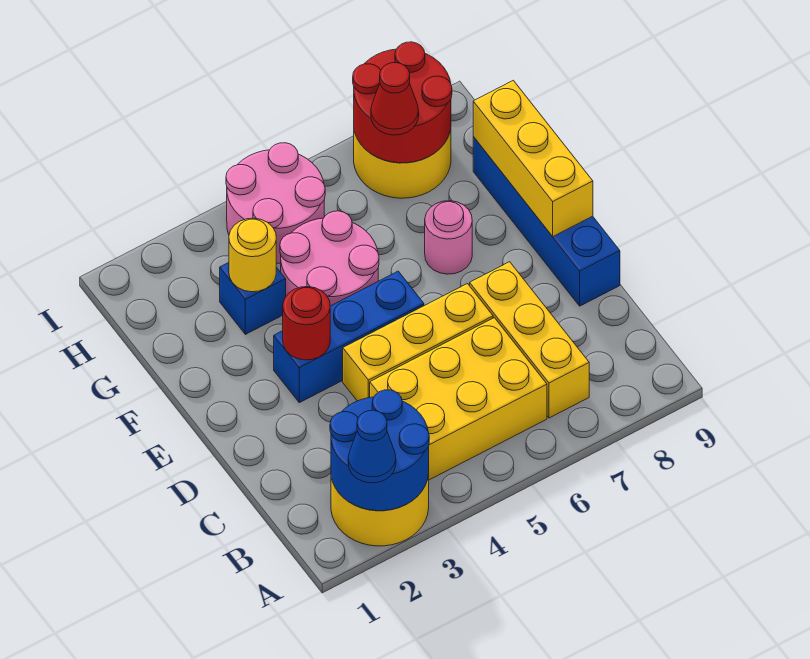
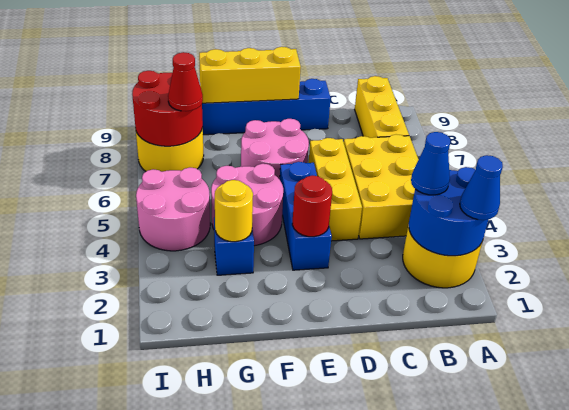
none -> blue 1x1 cone [411,132,450,195]
yellow 1x3 brick [470,262,589,418] -> yellow 1x3 brick turned to [355,76,409,138]
pink 1x1 round brick [425,201,472,274] -> pink 2x2 round brick [241,119,309,180]

